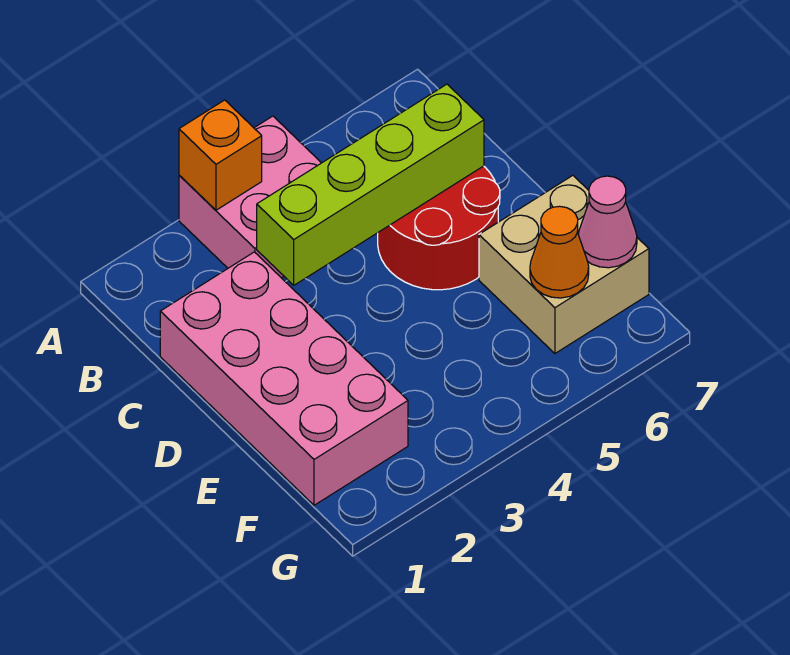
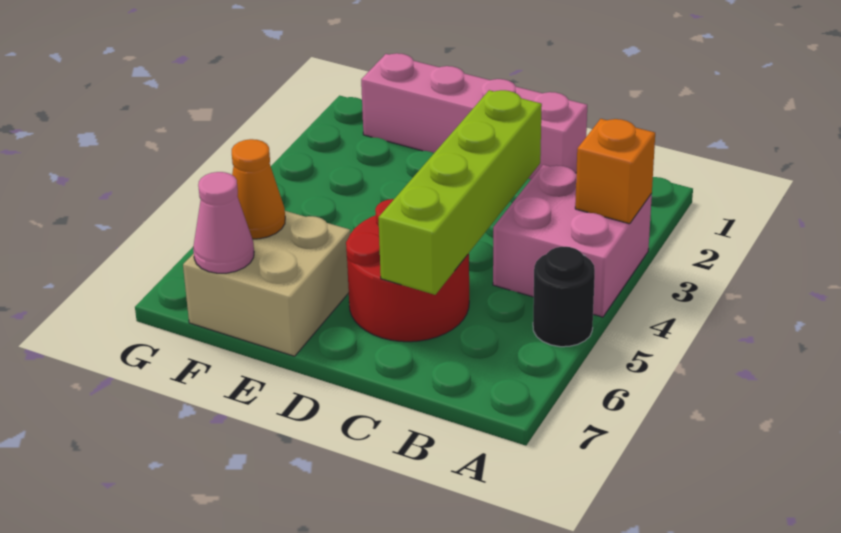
none -> black 1x1 round brick [533,247,595,347]
pink 2x4 brick [160,252,408,505] -> pink 1x4 brick [361,53,587,179]

